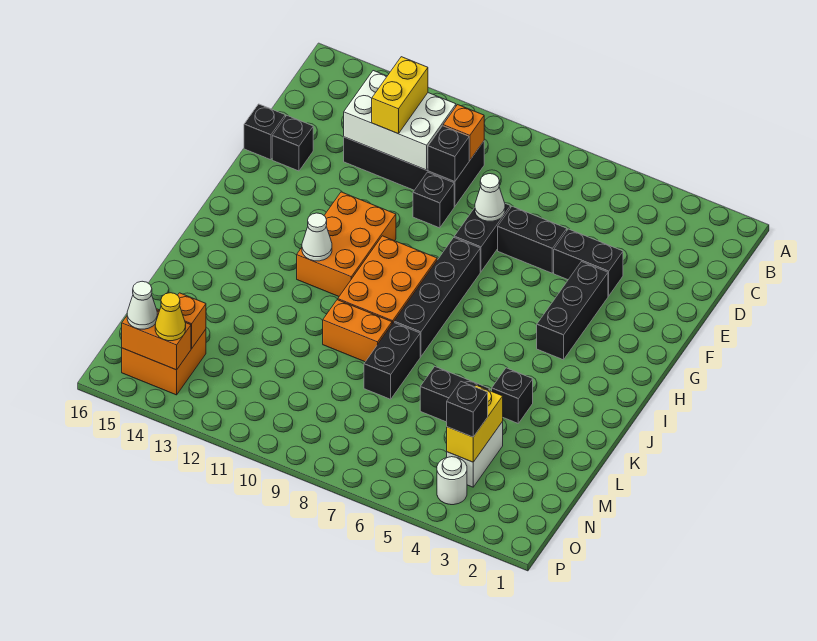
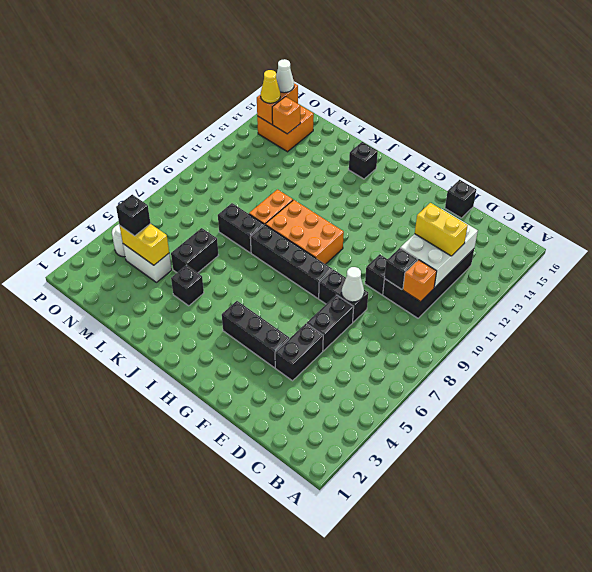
black 1x1 brick [272,116,313,171] -> black 1x1 brick moved to [349,142,378,179]
orange 2x3 brick [297,192,396,296] -> none
white 1x1 cone [302,213,332,261] -> none

